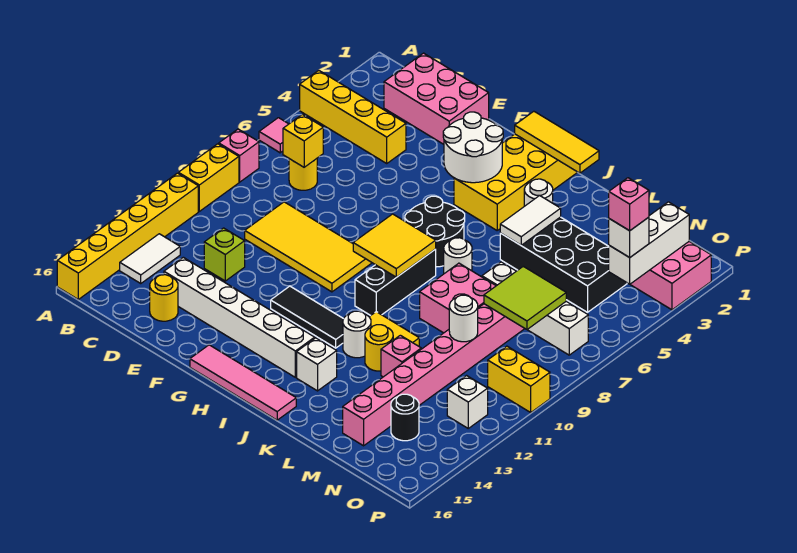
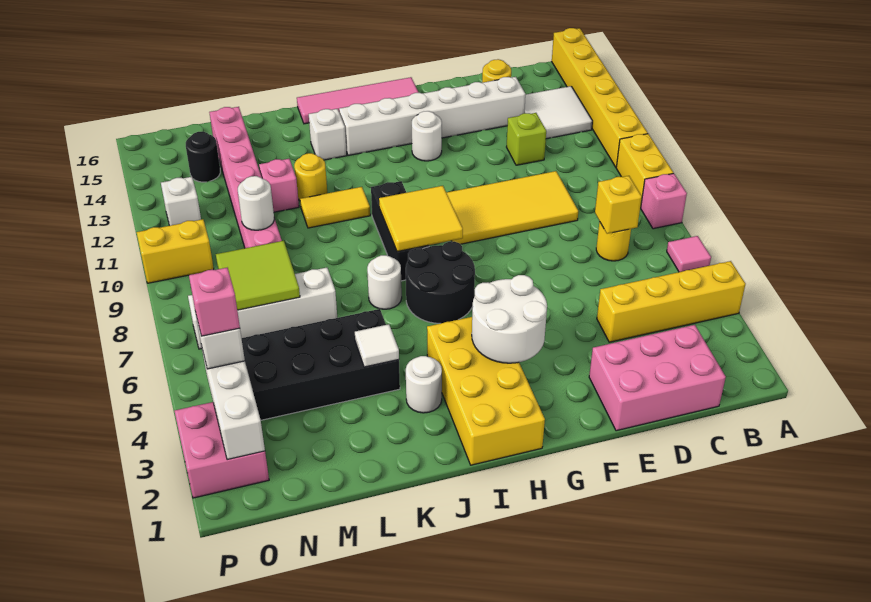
white 1x2 tile [120,234,180,283] -> white 2x2 tile [524,86,592,139]
black 1x3 tile [271,286,343,348] -> none
yellow 1x3 tile [515,111,599,173] -> none
white 1x1 round brick [343,311,371,358] -> white 1x1 round brick moved to [412,111,442,161]
white 1x2 tile [500,196,561,245] -> white 1x1 tile [355,324,399,367]
pink 2x2 brick [420,263,496,333] -> none

